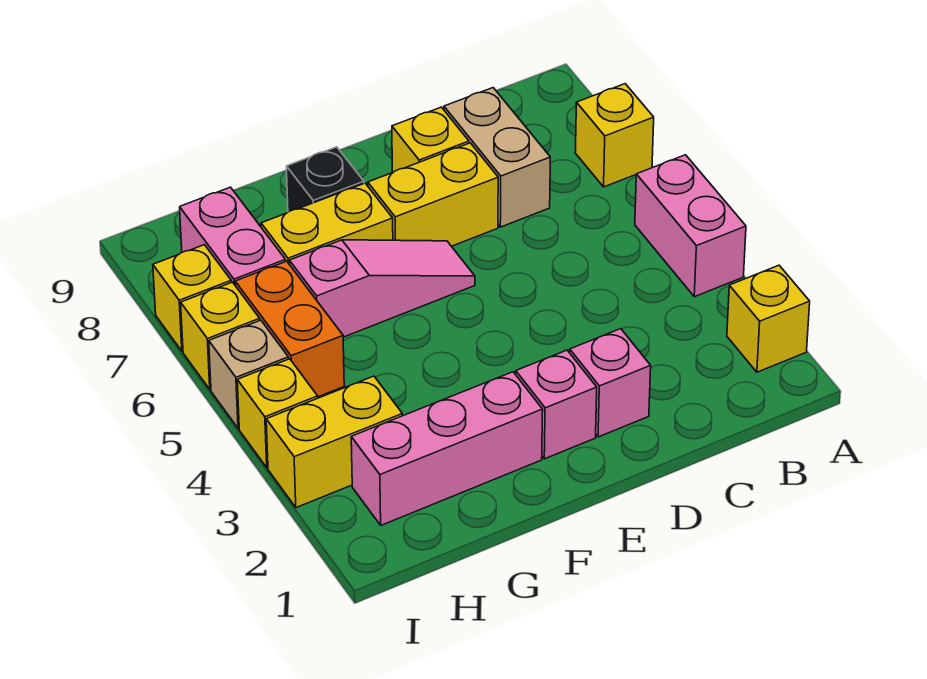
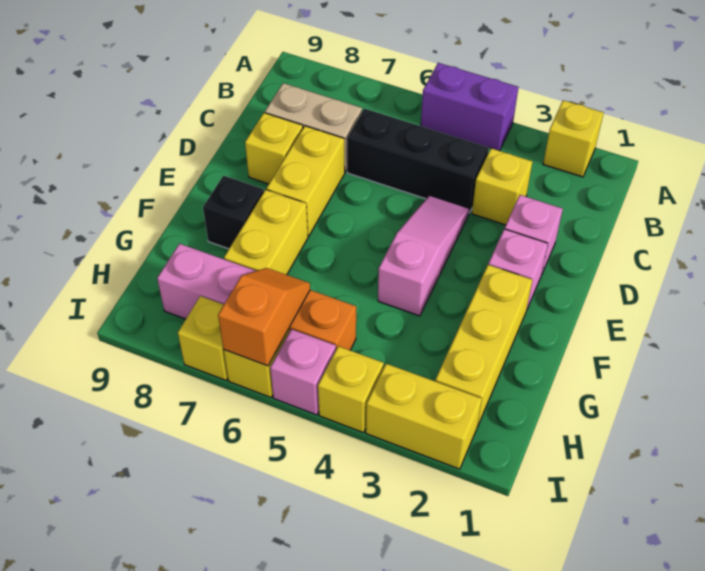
pink 1x2 brick [635,155,746,297] -> purple 1x2 brick [421,63,518,151]
yellow 1x1 brick [575,84,654,187] -> yellow 1x1 brick moved to [472,148,532,225]
none -> black 1x3 brick [347,109,489,213]
pink 1x3 slope [289,240,475,337] -> pink 1x3 slope moved to [378,195,469,316]
pink 1x3 brick [351,372,543,525] -> yellow 1x3 brick [435,265,532,427]
yellow 1x2 brick [266,376,403,508] -> yellow 1x2 brick turned to [366,364,482,469]
none -> orange 1x2 slope [218,268,310,366]
tan 1x1 brick [209,320,288,428] -> pink 1x1 brick [270,329,336,415]

